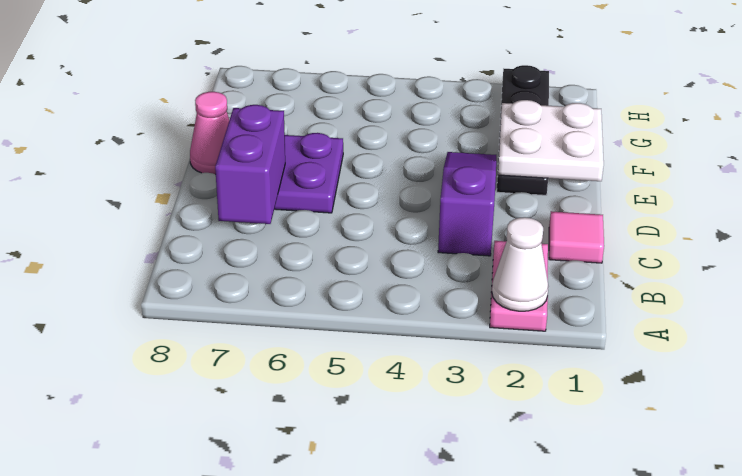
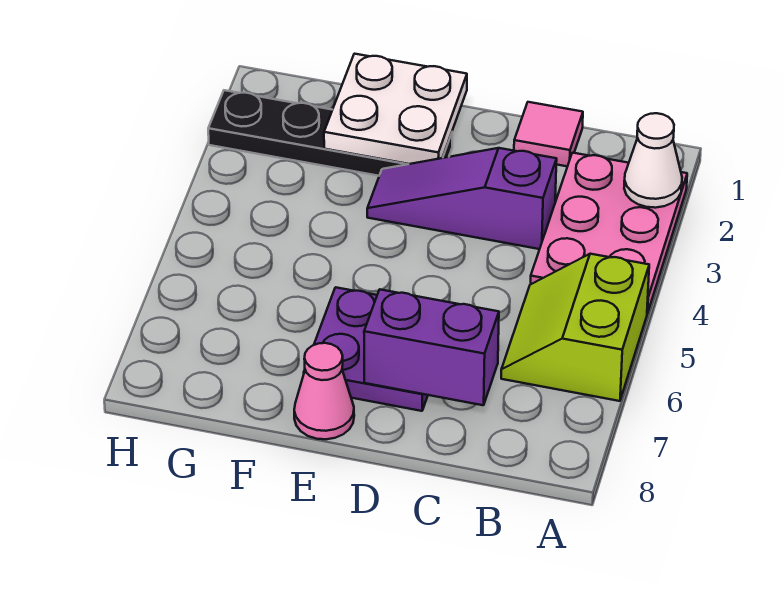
pink 1x2 plate [490,241,548,331] -> pink 2x3 plate [531,153,687,314]
none -> lime 2x2 slope [501,254,649,401]

